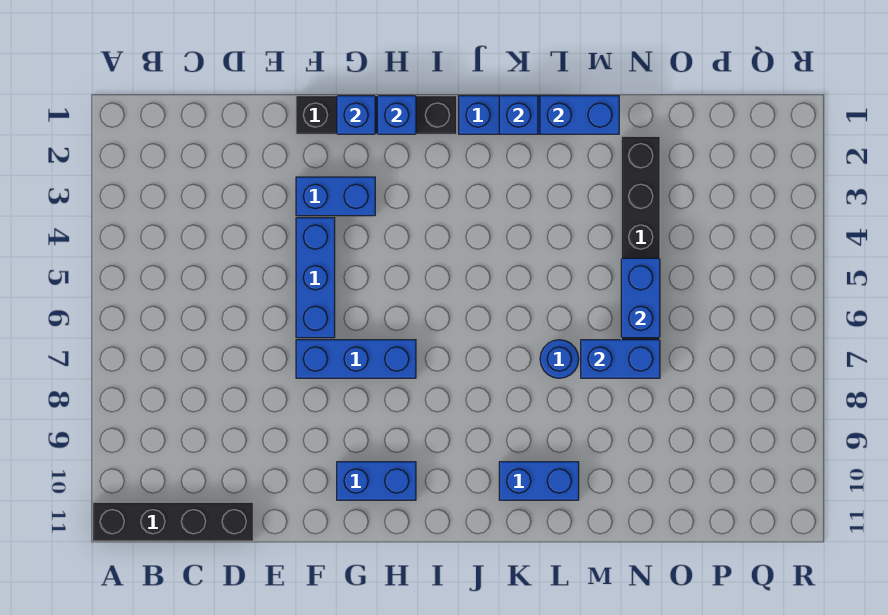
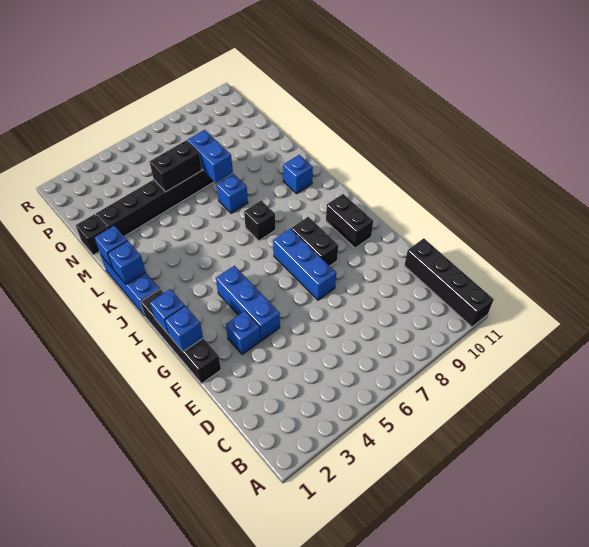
blue 1x2 brick [296,177,375,216] -> blue 1x1 brick [226,311,261,355]
blue 1x3 brick [296,218,335,338] -> blue 1x3 brick turned to [216,266,280,340]
none -> black 1x2 brick [291,217,338,266]
blue 1x2 brick [337,462,416,500] -> black 1x2 brick [326,194,373,248]
none -> black 1x1 brick [244,201,276,241]
blue 1x2 brick [499,462,579,500] -> blue 1x1 brick [283,155,313,194]
blue 1x2 brick [540,96,619,134] -> blue 1x1 brick [94,226,127,269]
blue 1x1 round brick [540,340,579,378] -> blue 1x1 brick [217,174,248,213]
none -> black 1x1 brick [76,214,107,255]
blue 1x2 brick [621,258,660,338] -> black 1x2 brick [150,140,202,192]

